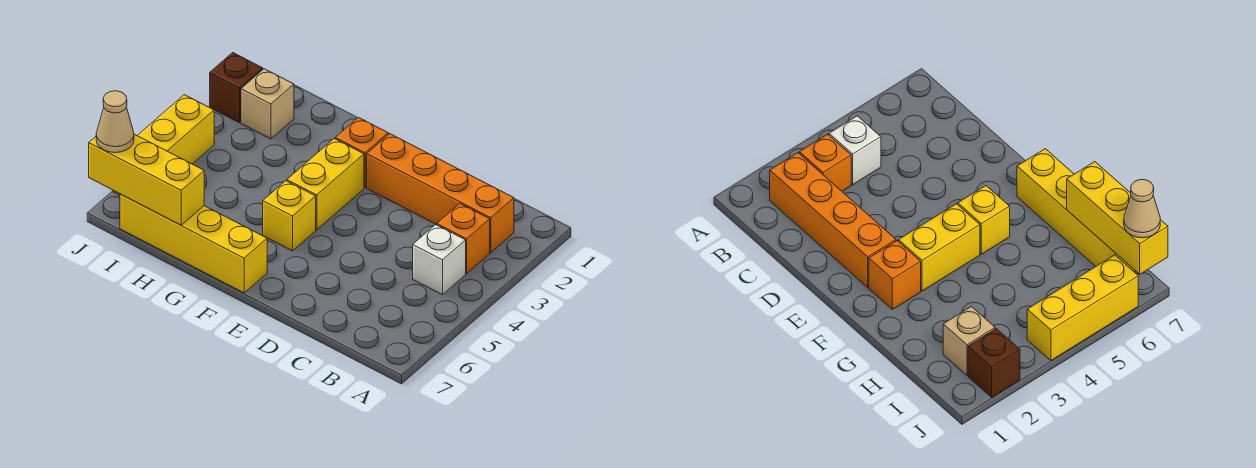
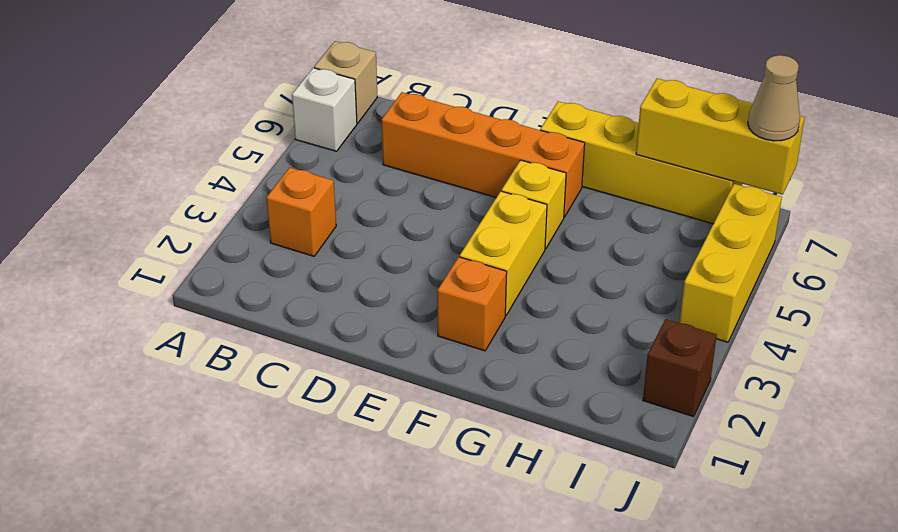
orange 1x4 brick [367,134,514,253] -> orange 1x4 brick moved to [382,92,585,217]
white 1x1 brick [413,225,466,295] -> white 1x1 brick moved to [292,68,357,151]
tan 1x1 brick [241,69,294,139] -> tan 1x1 brick moved to [314,41,377,123]

